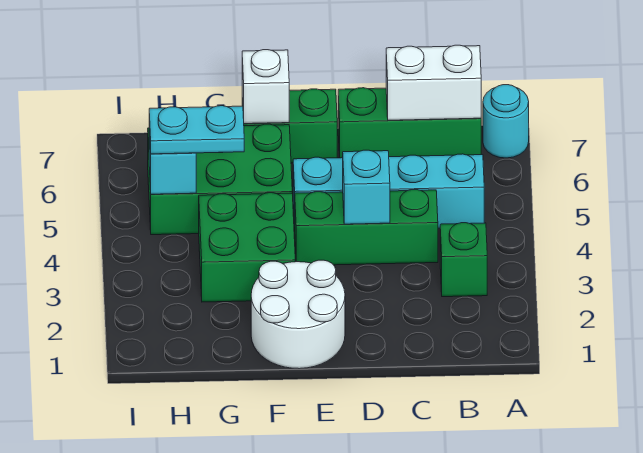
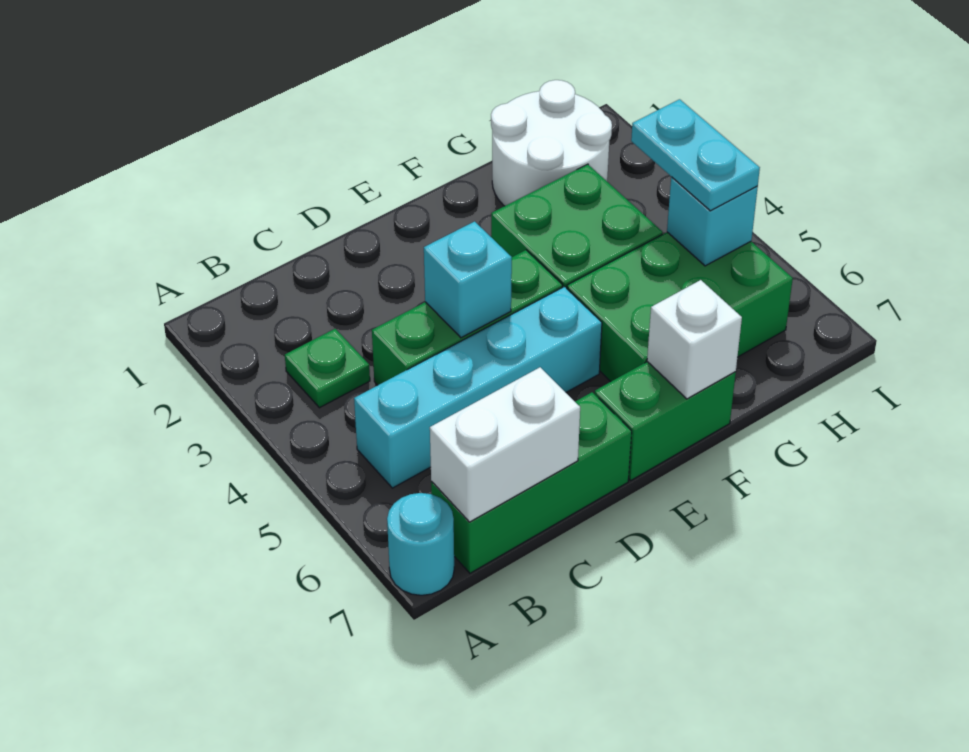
green 1x1 brick [440,223,487,297] -> green 1x1 plate [285,329,370,408]
white 2x2 round brick [251,260,345,369] -> white 2x2 round brick moved to [491,80,612,206]
cyan 1x2 plate [149,106,244,154] -> cyan 1x2 plate turned to [631,99,760,211]

